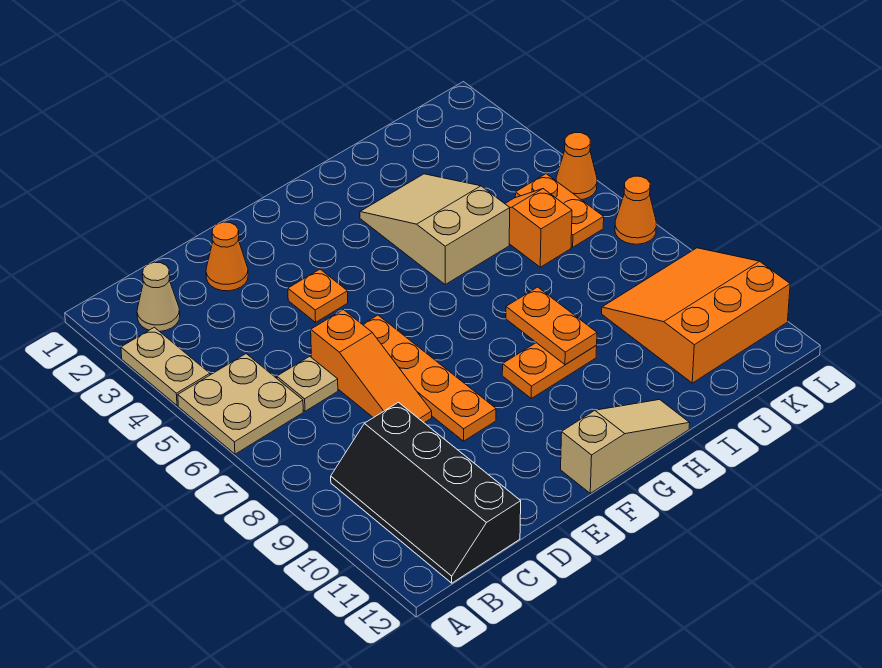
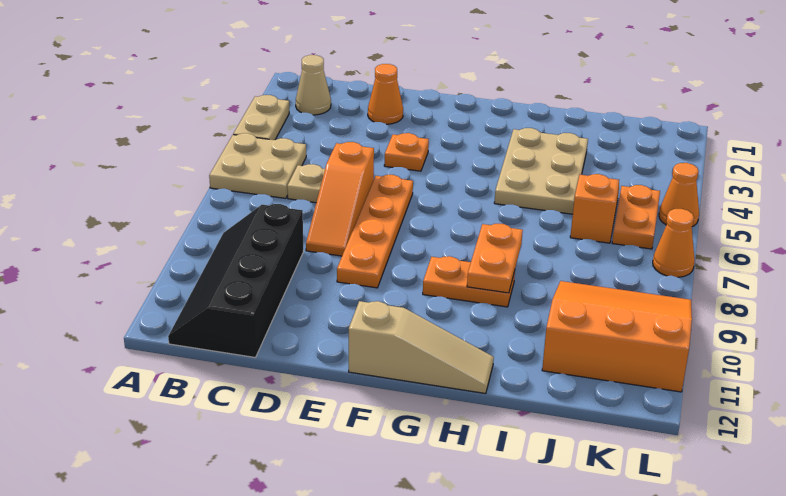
tan 2x3 slope [360,174,510,284] -> tan 2x3 plate [494,128,588,214]

